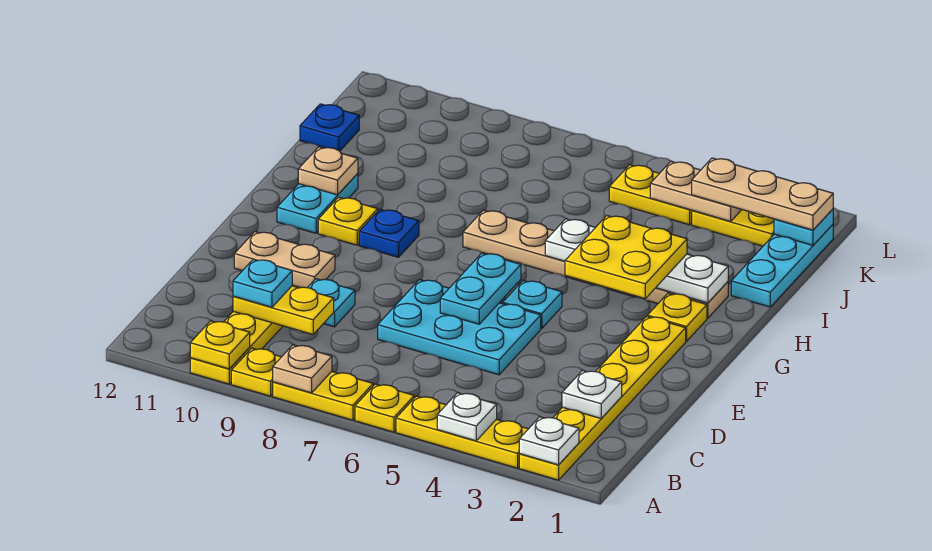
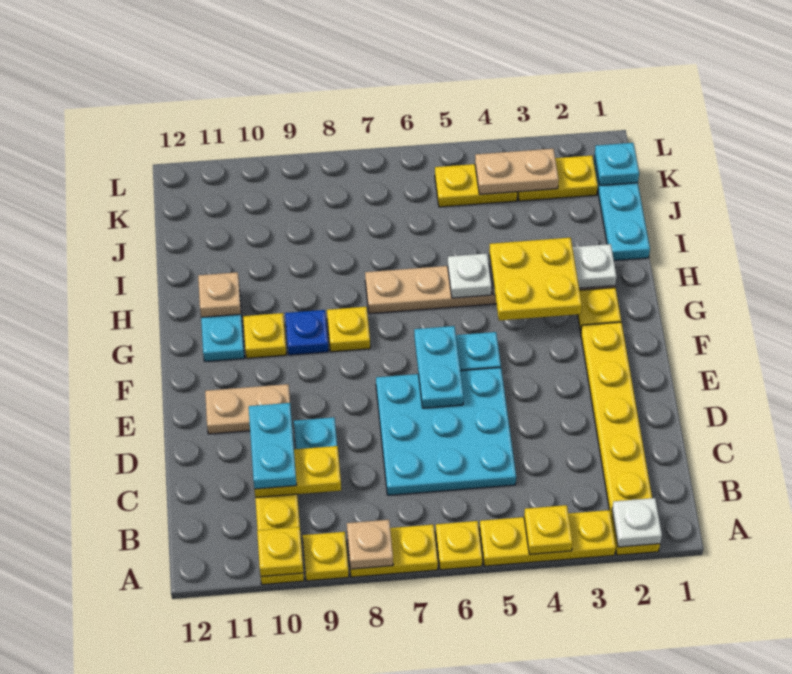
white 1x1 plate [437,393,497,441] -> yellow 1x1 plate [524,505,573,554]
white 1x1 plate [562,370,622,418] -> none
cyan 1x1 plate [233,259,292,307] -> cyan 1x2 plate [249,403,297,489]
cyan 2x3 plate [378,280,541,375] -> cyan 3x3 plate [376,368,516,495]
none -> yellow 1x1 plate [327,307,370,352]
blue 1x1 plate [300,104,359,151] -> none
tan 1x3 plate [692,158,833,230] -> none

